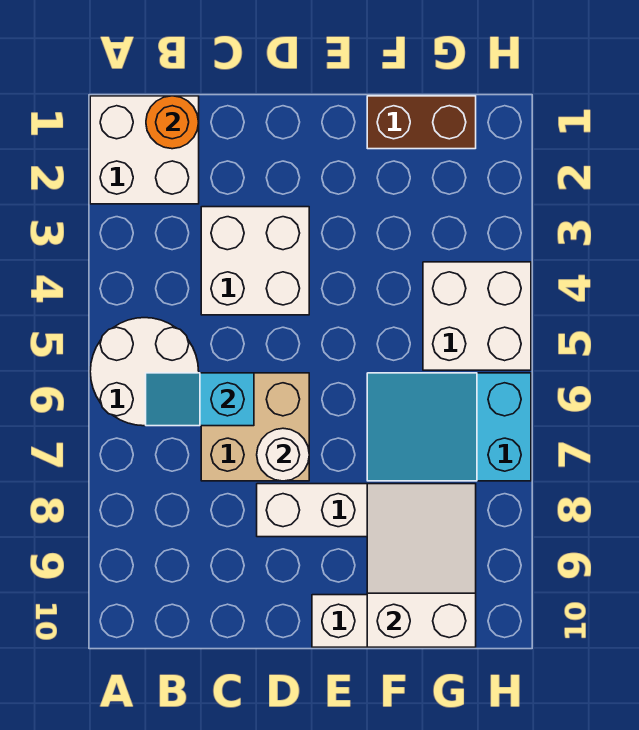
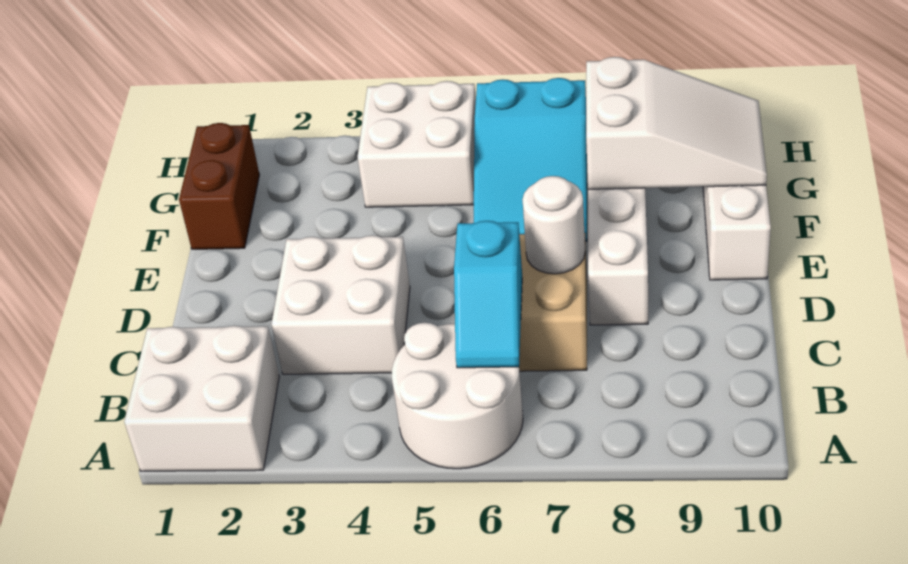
orange 1x1 round brick [146,96,199,149] -> none
white 2x3 slope [367,484,476,647] -> white 2x3 slope turned to [586,57,767,189]

